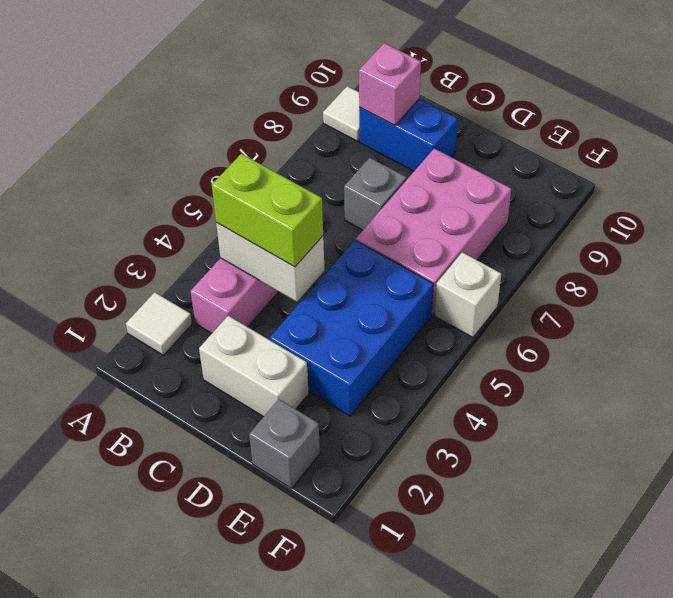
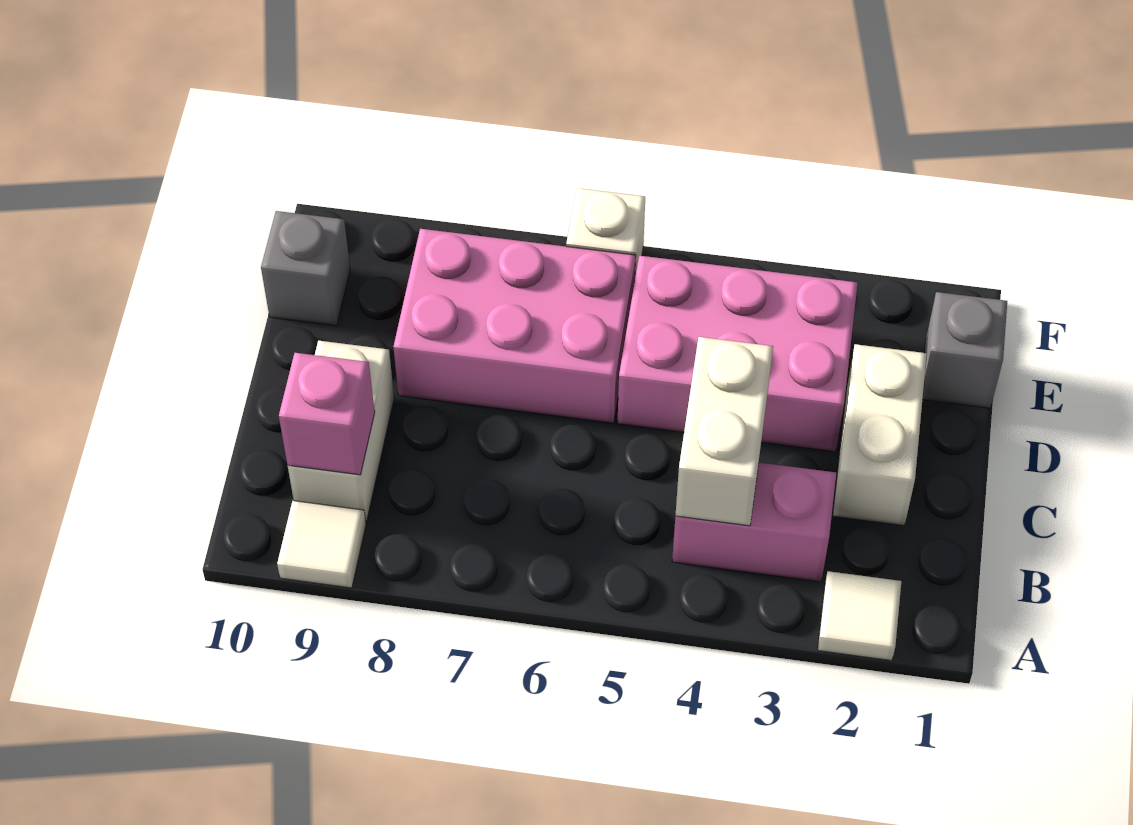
lime 1x2 brick [212,154,323,267] -> none
blue 1x2 brick [359,99,457,171] -> white 1x2 brick [288,341,394,522]
grey 1x1 brick [344,158,406,230] -> grey 1x1 brick moved to [261,211,350,326]
blue 2x3 brick [270,240,433,416] -> pink 2x3 brick [617,256,858,452]

